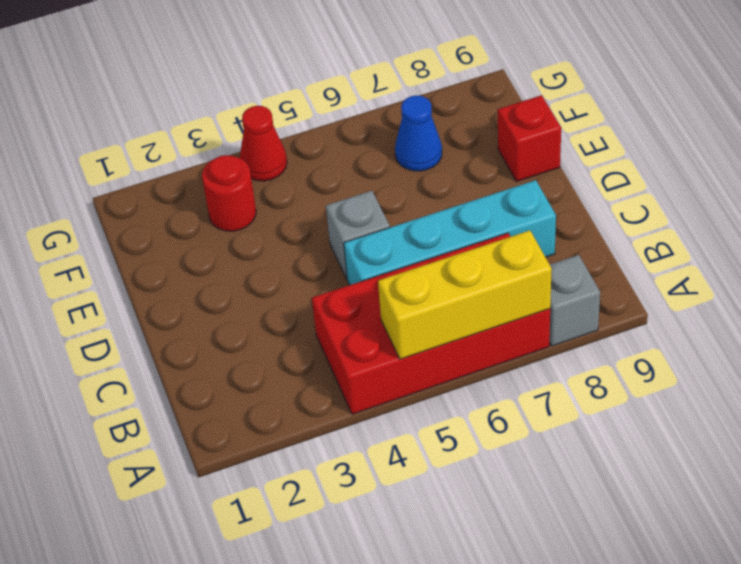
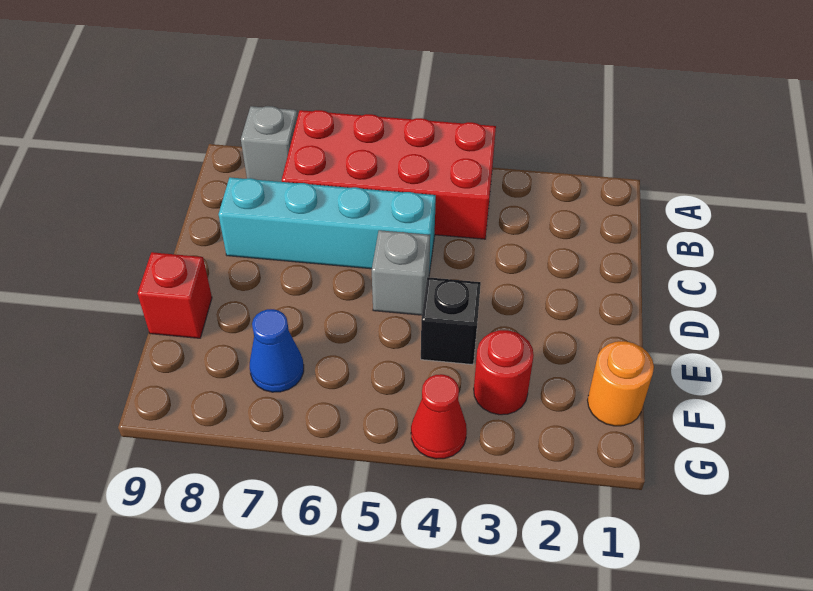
yellow 1x3 brick [378,230,552,359] -> none
none -> black 1x1 brick [421,277,481,365]
none -> orange 1x1 round brick [588,341,654,426]

